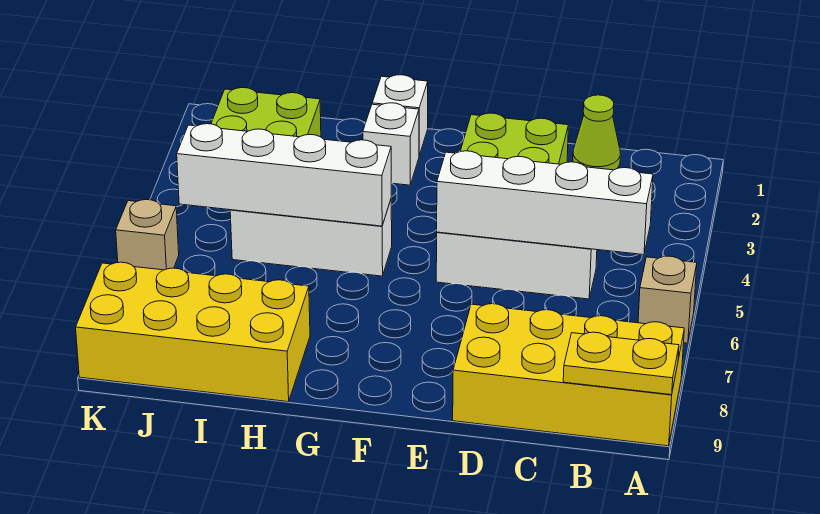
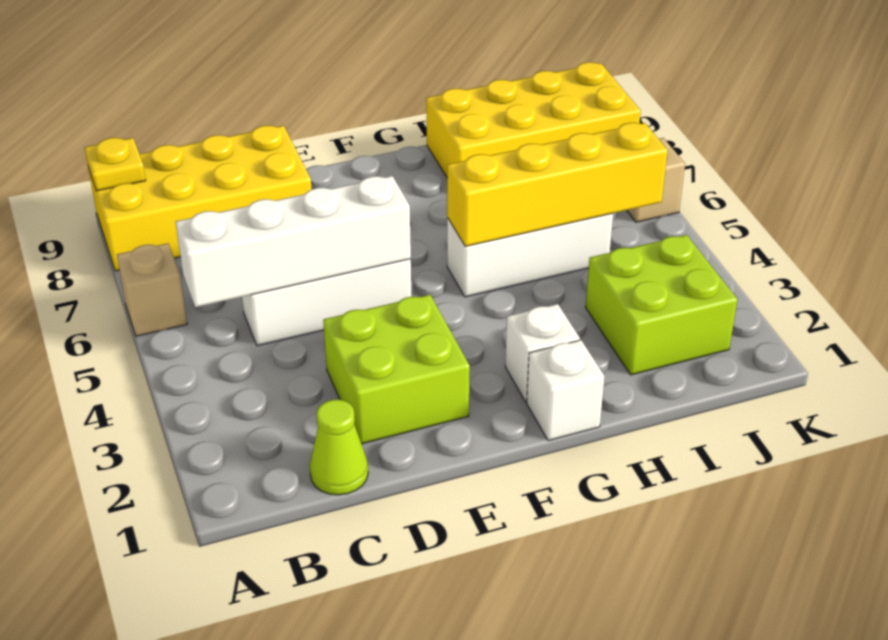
yellow 1x2 plate [563,332,679,395] -> yellow 1x1 plate [85,138,146,191]
white 1x4 brick [177,124,391,226] -> yellow 1x4 brick [447,123,668,246]

